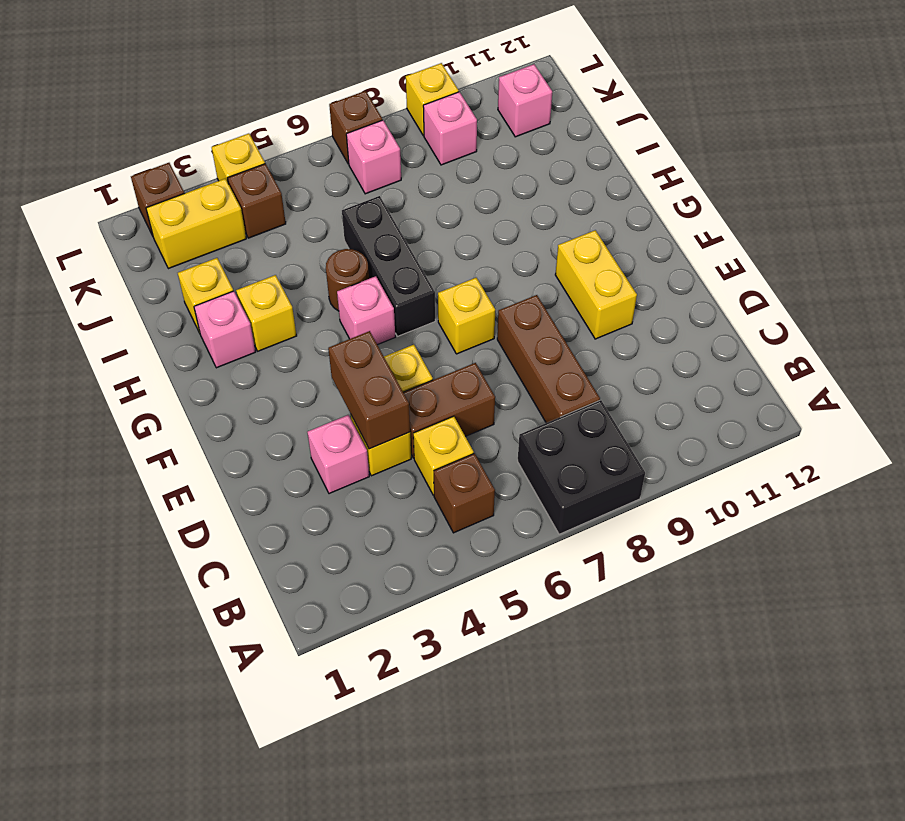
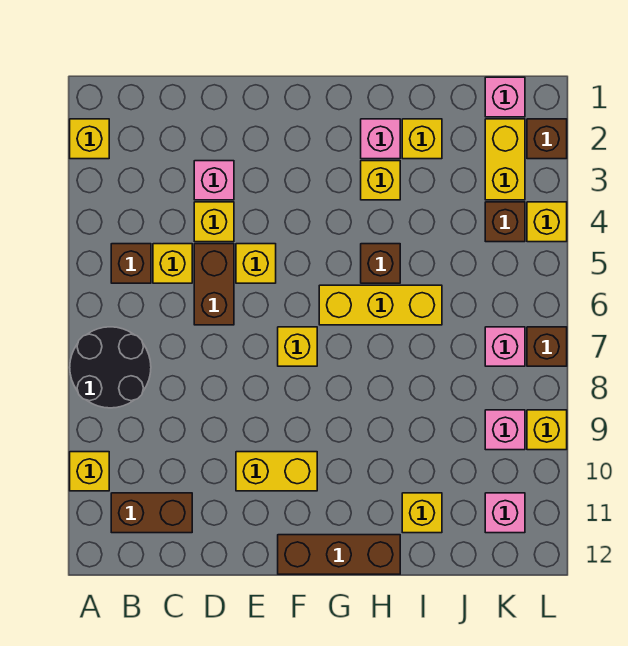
none -> yellow 1x1 brick [70,119,109,159]
black 2x2 brick [518,400,645,534] -> black 2x2 round brick [70,327,151,408]
none -> yellow 1x1 brick [70,452,109,491]
brown 1x3 brick [497,295,600,423] -> brown 1x3 brick moved to [278,535,400,574]
brown 1x2 brick [328,331,410,449] -> brown 1x2 brick moved to [111,493,192,533]
pink 1x1 brick [337,276,395,345] -> pink 1x1 brick moved to [485,77,525,117]
black 1x3 brick [342,196,435,336] -> yellow 1x3 brick [319,285,442,325]
brown 1x1 round brick [326,249,369,311] -> brown 1x1 brick [361,244,400,283]
none -> yellow 1x1 brick [402,493,442,533]

